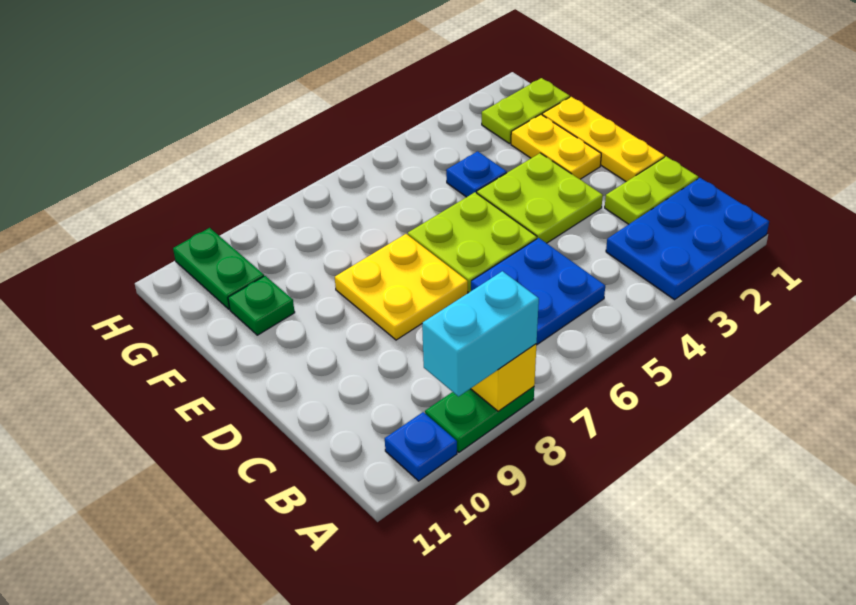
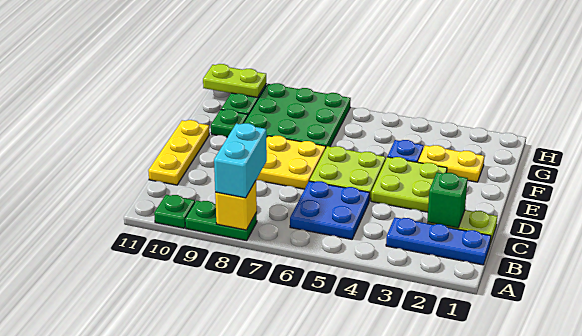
blue 2x3 plate [606,178,769,300] -> blue 1x3 plate [386,217,491,265]
cyan 1x2 brick [422,271,539,396] -> cyan 1x2 brick turned to [214,123,267,198]
blue 1x1 plate [385,412,457,481] -> green 1x1 plate [154,195,195,228]
none -> green 1x1 brick [427,173,468,228]
yellow 1x3 plate [542,97,664,182] -> yellow 1x3 plate moved to [148,120,209,185]
yellow 1x2 plate [511,114,601,179] -> yellow 1x2 plate turned to [418,145,484,182]
none -> green 3x3 plate [244,83,351,147]
lime 1x2 plate [482,78,570,144] -> lime 1x2 plate moved to [203,64,266,98]

